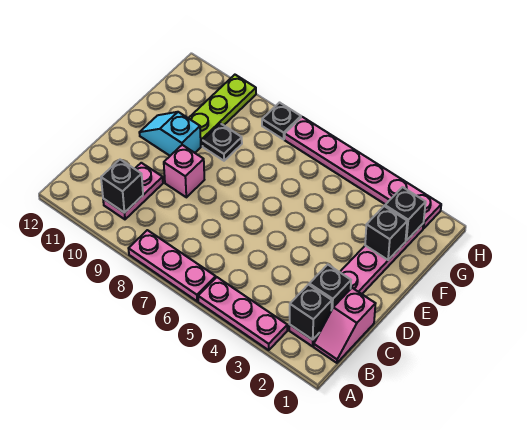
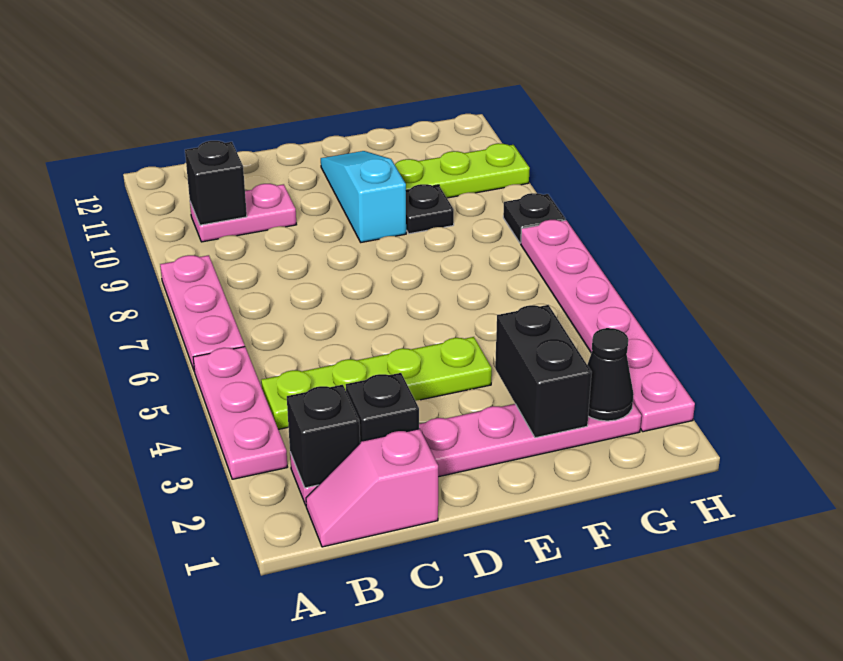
none -> lime 1x4 plate [261,337,492,429]
pink 1x1 brick [164,145,204,197] -> none
cyan 1x2 slope [139,112,201,156] -> cyan 1x3 slope [321,151,406,242]
black 1x1 brick [365,206,407,260] -> black 1x2 brick [495,305,592,438]
black 1x1 brick [385,187,426,241] -> black 1x1 cone [587,328,634,421]

